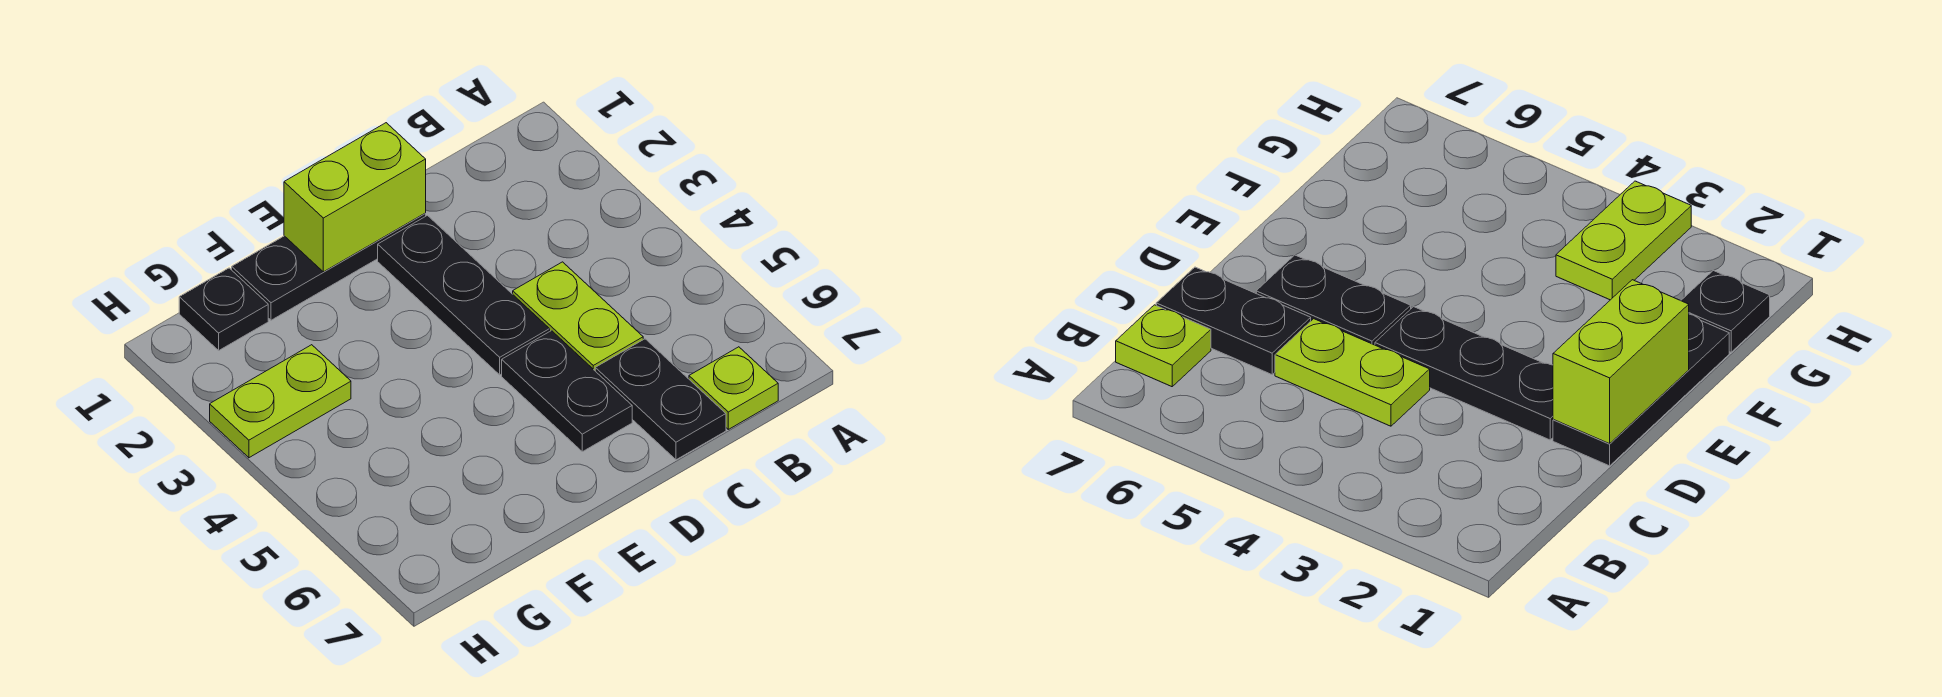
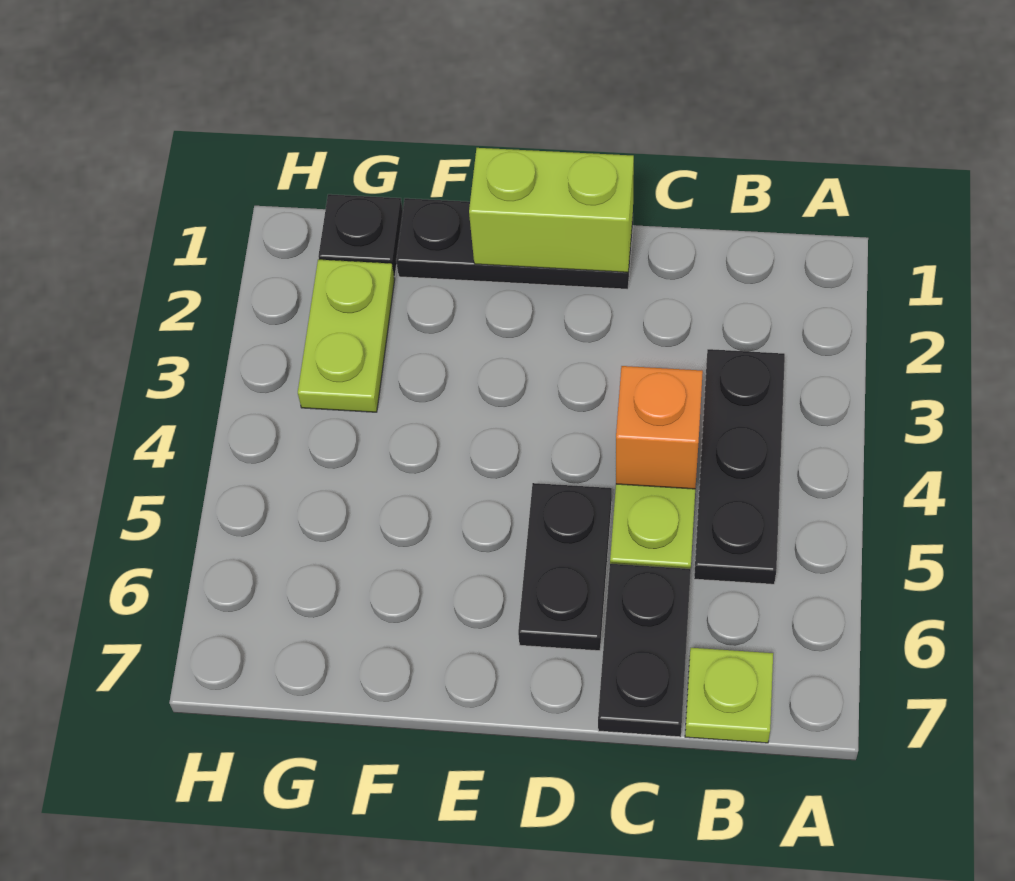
none -> orange 1x1 brick [616,366,703,489]
black 1x3 plate [378,216,550,375] -> black 1x3 plate moved to [694,349,785,584]
lime 1x2 plate [210,345,351,458] -> lime 1x2 plate turned to [298,259,395,412]

